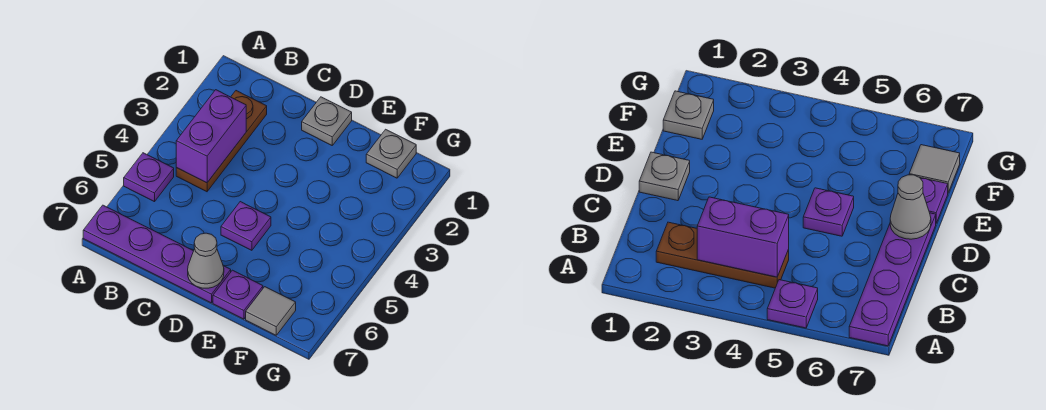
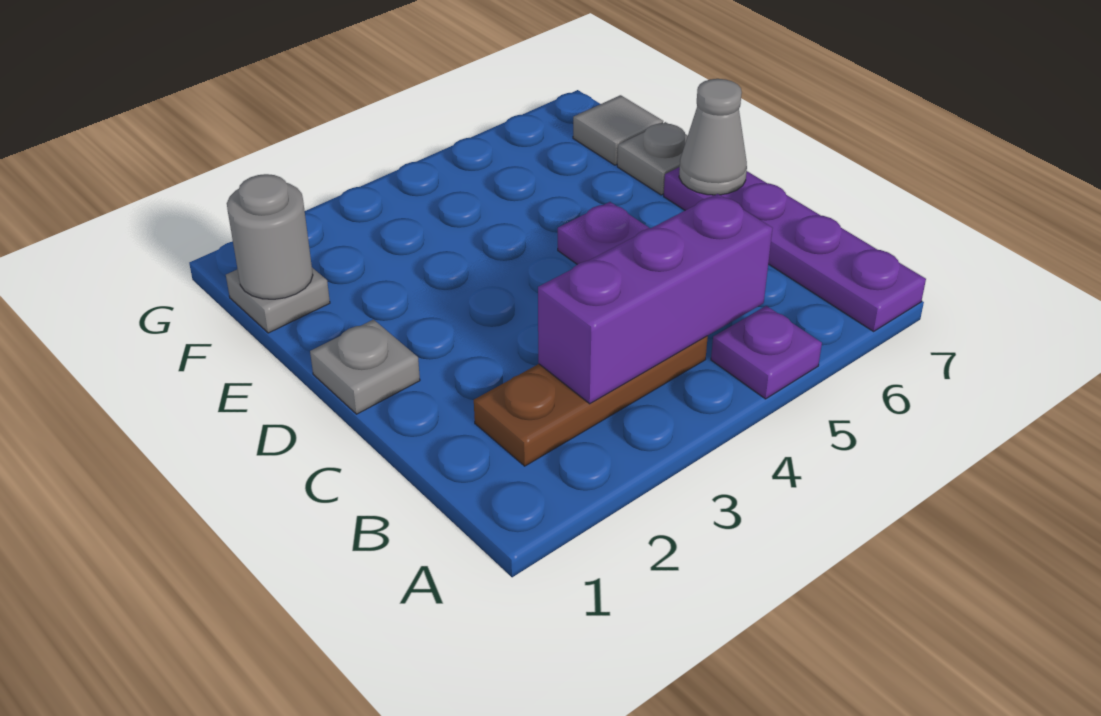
purple 1x2 brick [176,90,246,183] -> purple 1x3 brick [538,194,773,404]
purple 1x1 plate [213,270,263,319] -> grey 1x1 plate [617,122,688,195]
none -> grey 1x1 round brick [227,174,313,299]

